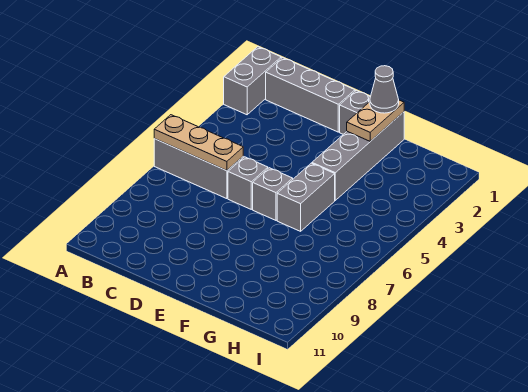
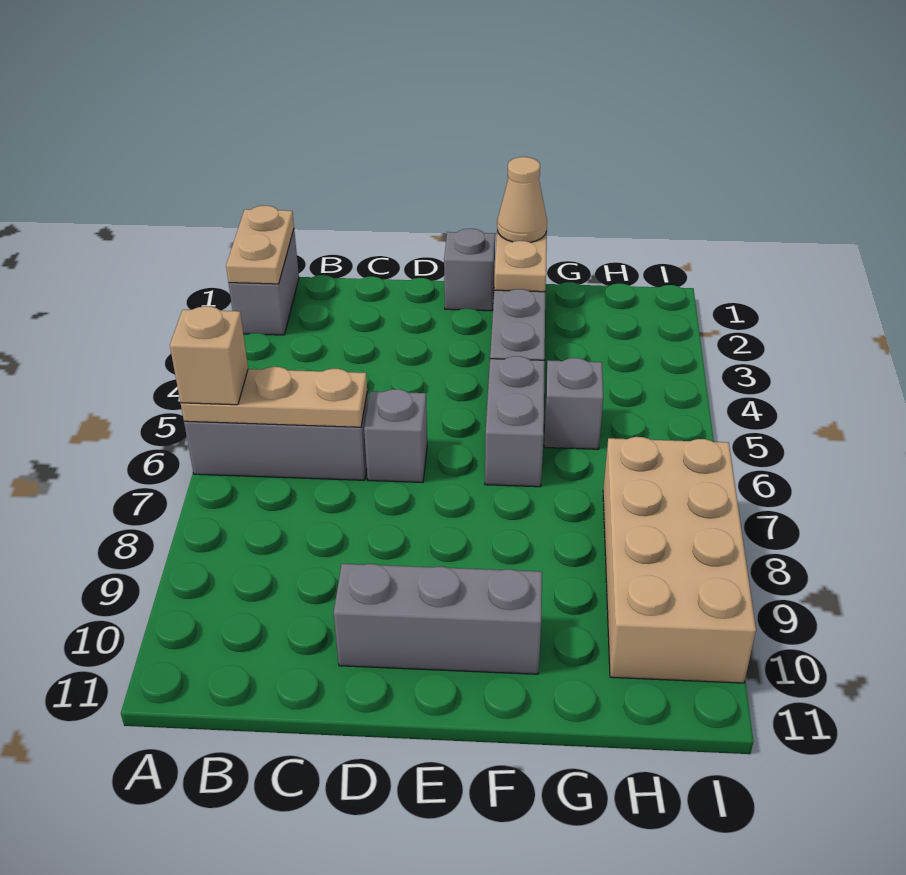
none -> tan 1x2 plate [226,206,294,284]
none -> tan 1x1 brick [170,306,248,405]
grey 1x3 brick [266,58,355,132] -> grey 1x3 brick moved to [334,564,542,674]
grey 1x1 brick [253,168,293,220] -> grey 1x1 brick moved to [544,358,603,449]
grey 1x1 cone [370,66,399,113] -> tan 1x1 cone [497,157,547,242]
none -> tan 2x4 brick [603,437,756,683]

